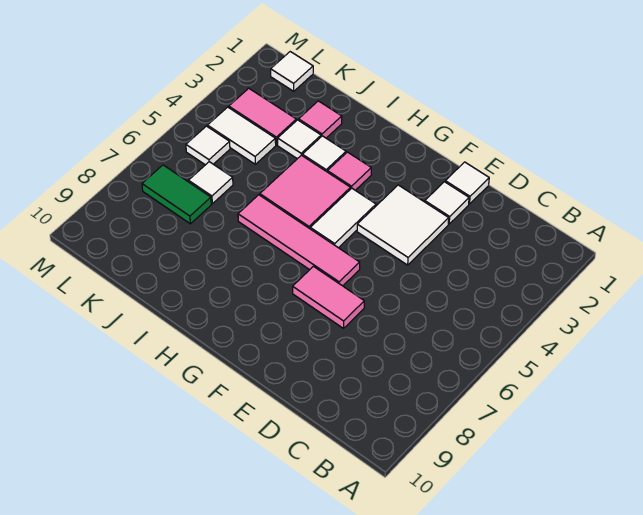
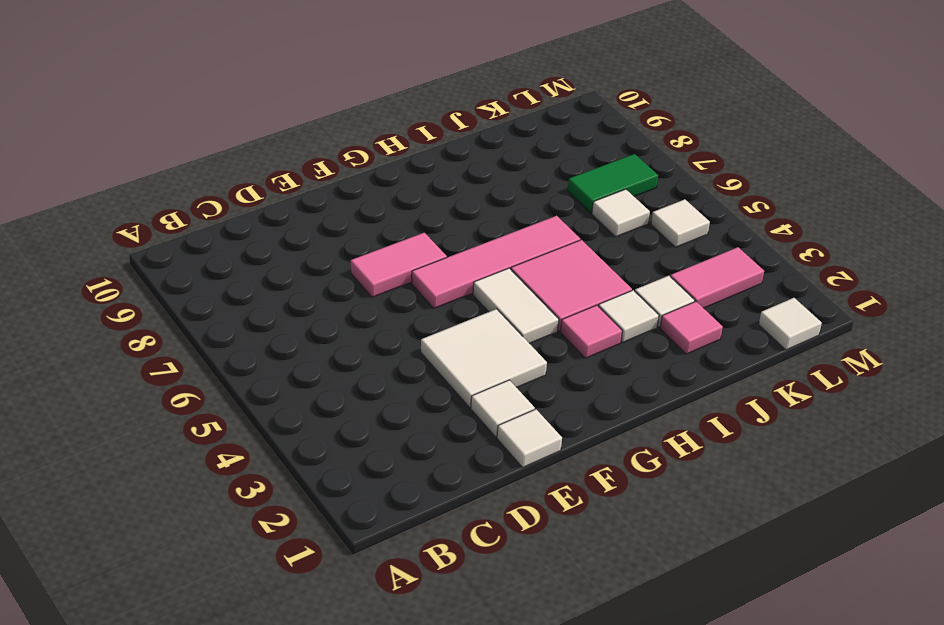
white 1x2 tile [207,107,276,164] -> none

